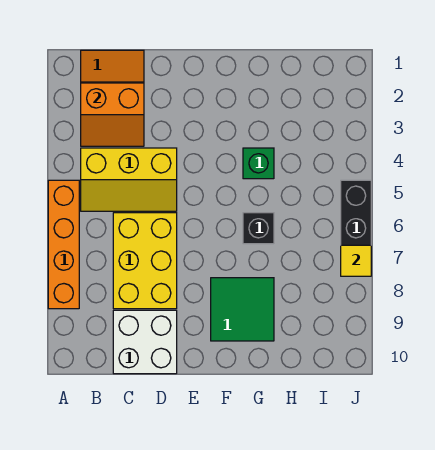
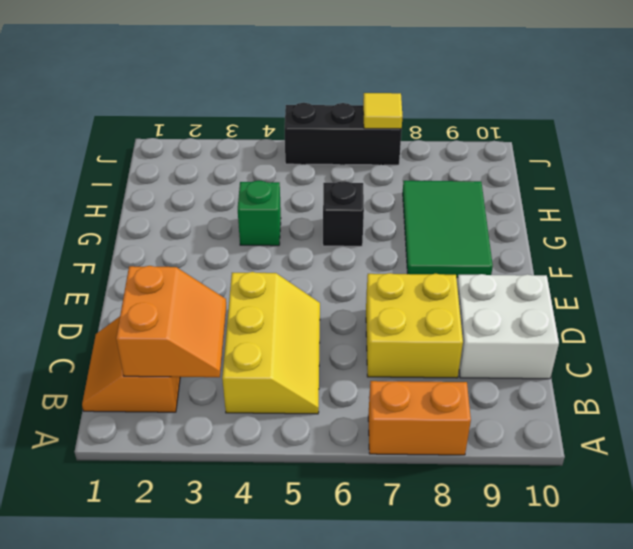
orange 1x4 brick [48,180,79,309] -> orange 1x2 brick [368,381,471,455]
yellow 2x3 brick [113,213,177,309] -> yellow 2x2 brick [366,273,463,378]
green 2x2 tile [211,278,274,341] -> green 2x3 tile [403,181,493,277]

